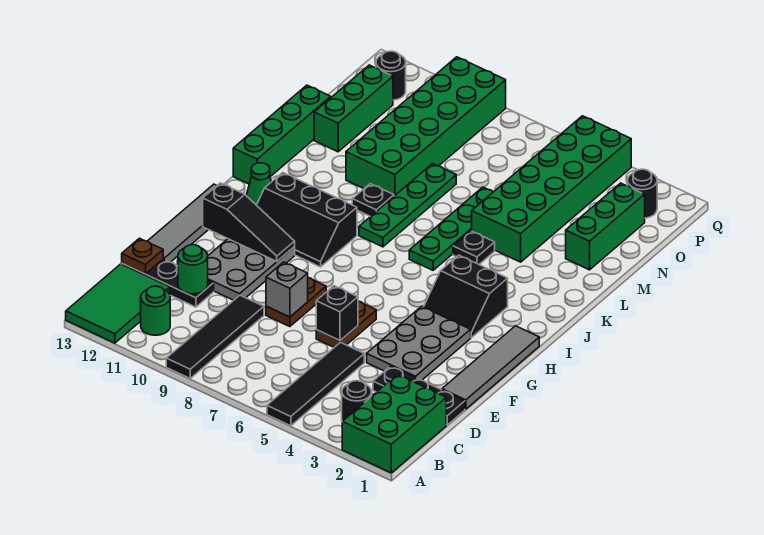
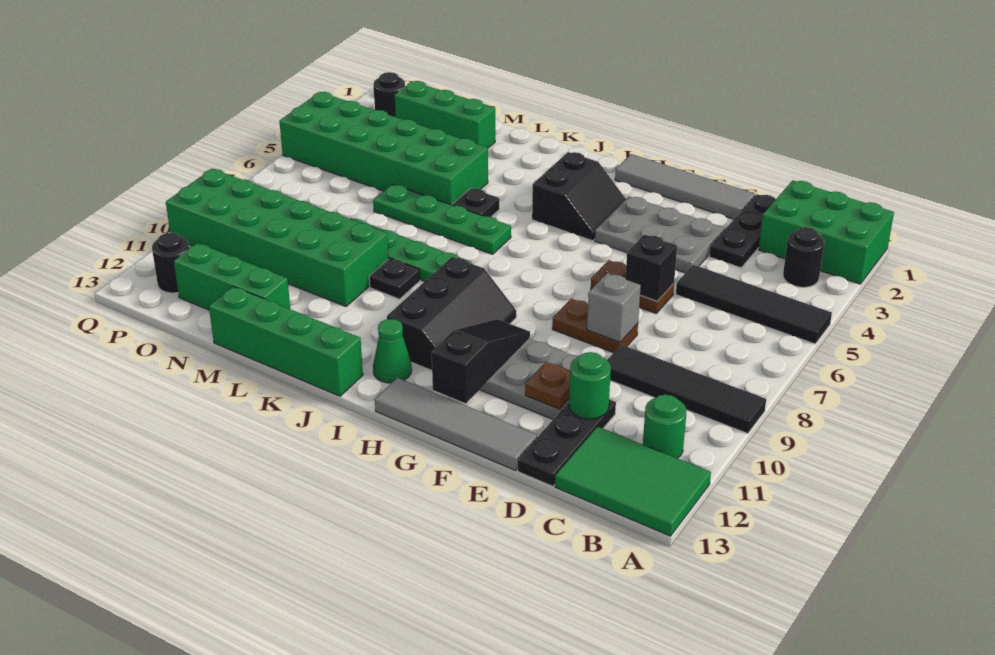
brown 1x1 plate [122,238,163,274] -> brown 1x1 plate moved to [525,362,570,409]

